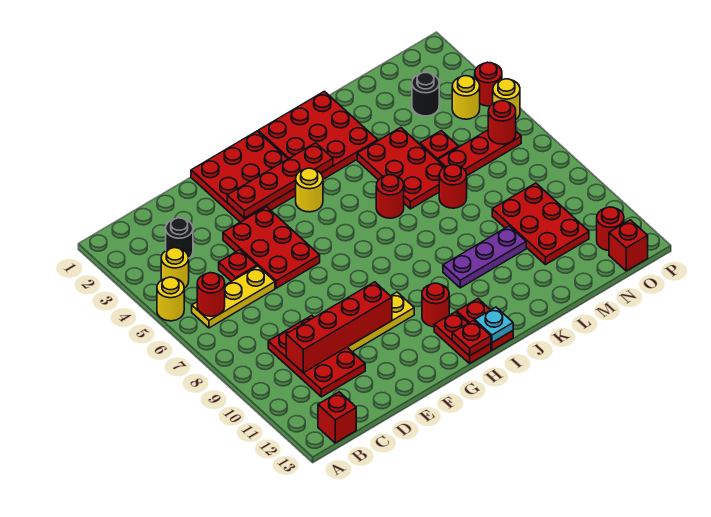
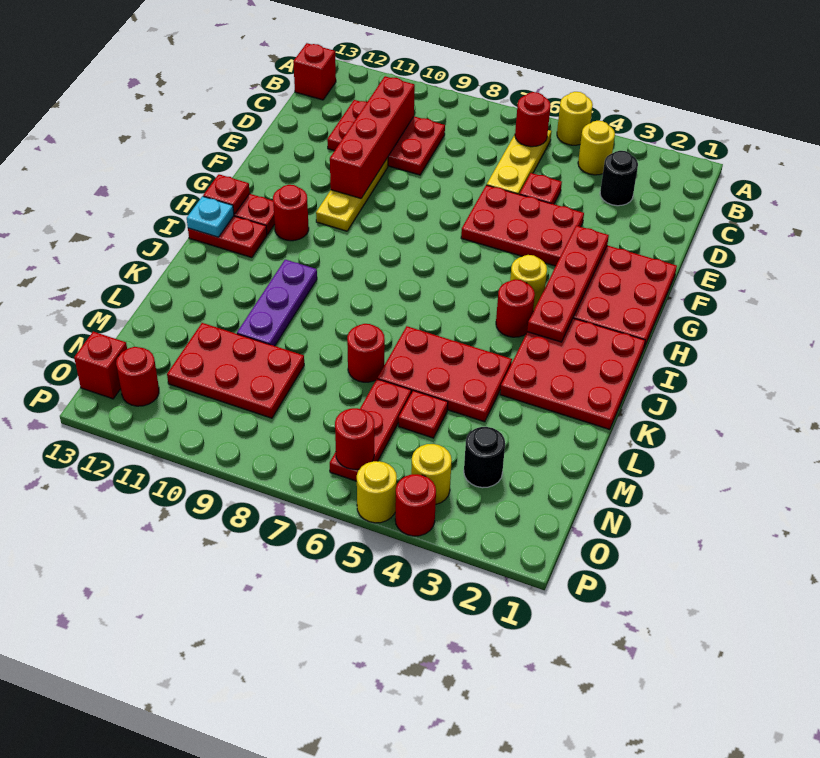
red 1x1 round brick [376,175,404,218] -> red 1x1 round brick moved to [496,279,535,337]

